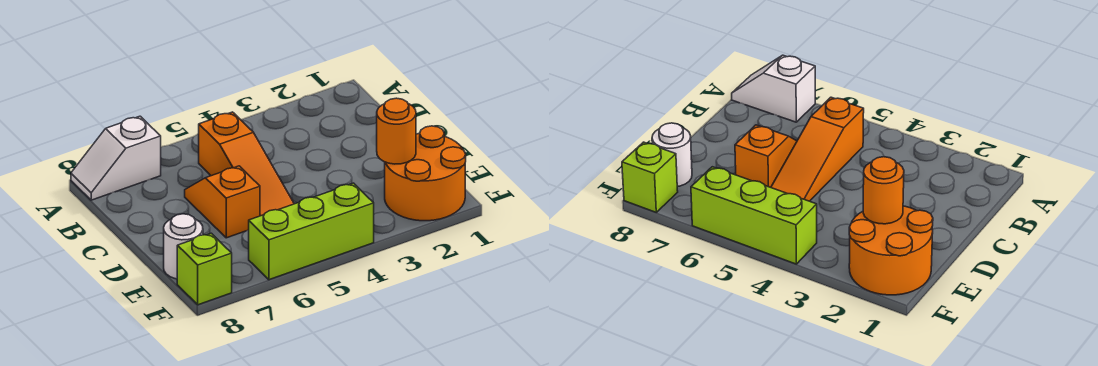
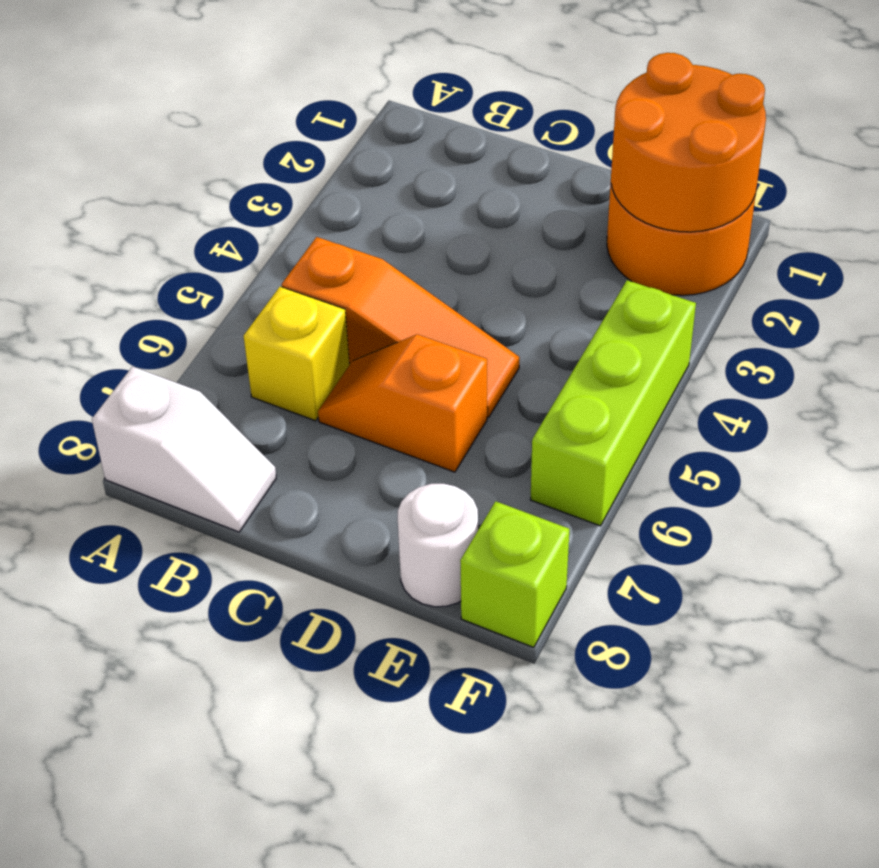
white 1x2 slope [71,116,161,200] -> white 1x2 slope turned to [92,367,276,532]
none -> yellow 1x1 brick [244,287,349,421]
orange 1x1 round brick [377,98,416,164] -> orange 2x2 round brick [611,53,766,232]

